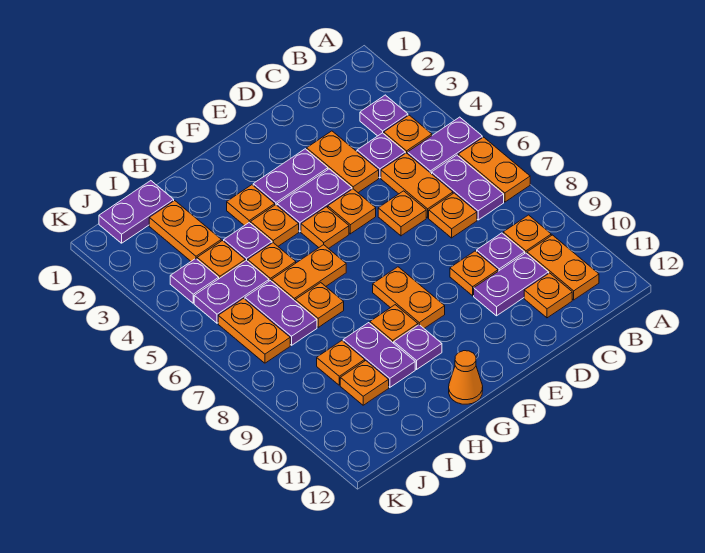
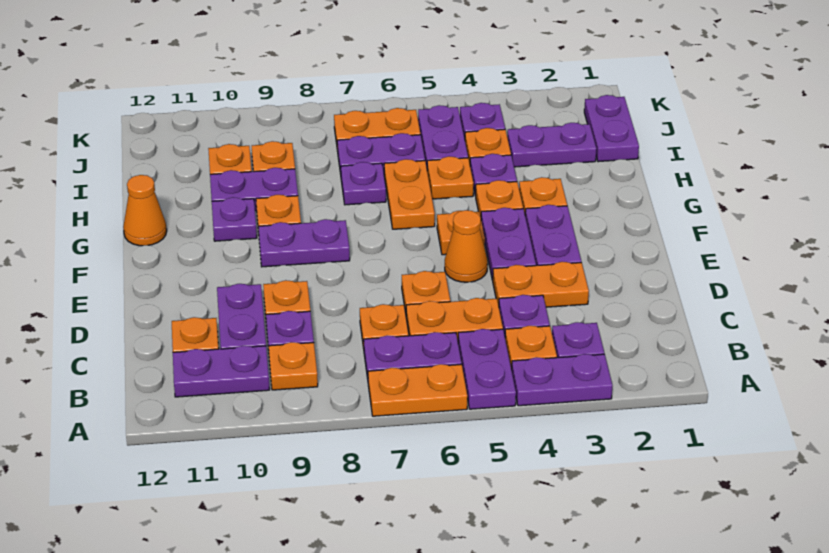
none -> purple 1x2 plate [512,354,613,406]
orange 1x2 plate [527,235,599,300] -> purple 1x2 plate [173,346,270,397]
orange 1x1 plate [328,189,376,234] -> orange 1x1 cone [445,210,488,282]
orange 1x2 plate [373,267,445,328] -> purple 1x2 plate [258,219,350,267]
orange 1x1 plate [295,283,344,327] -> purple 1x1 plate [341,162,386,205]
orange 1x2 plate [149,201,221,261] -> purple 1x2 plate [507,123,597,167]

